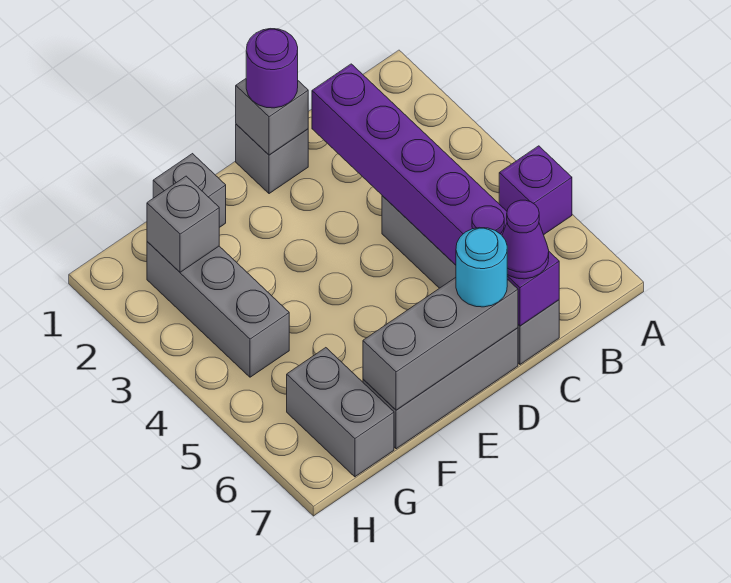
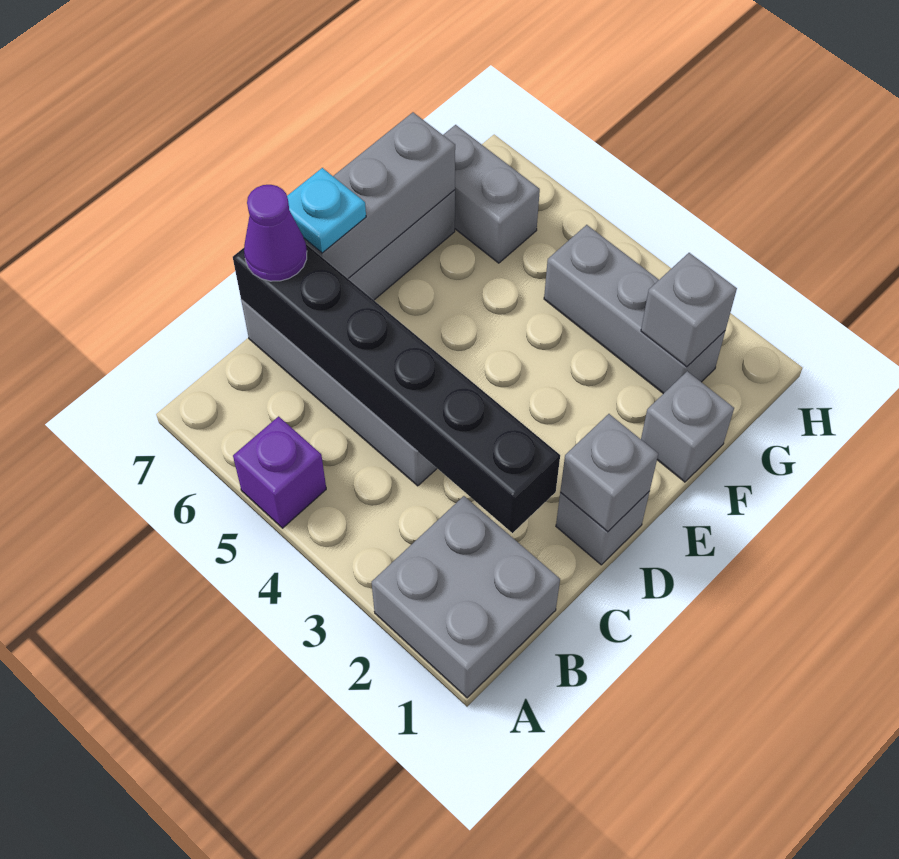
none -> grey 2x2 brick [372,496,560,698]
purple 1x6 brick [312,64,559,326] -> black 1x6 brick [233,244,560,533]
purple 1x1 round brick [246,29,298,108] -> none
cyan 1x1 round brick [456,228,507,307] -> cyan 1x1 plate [287,168,366,253]

